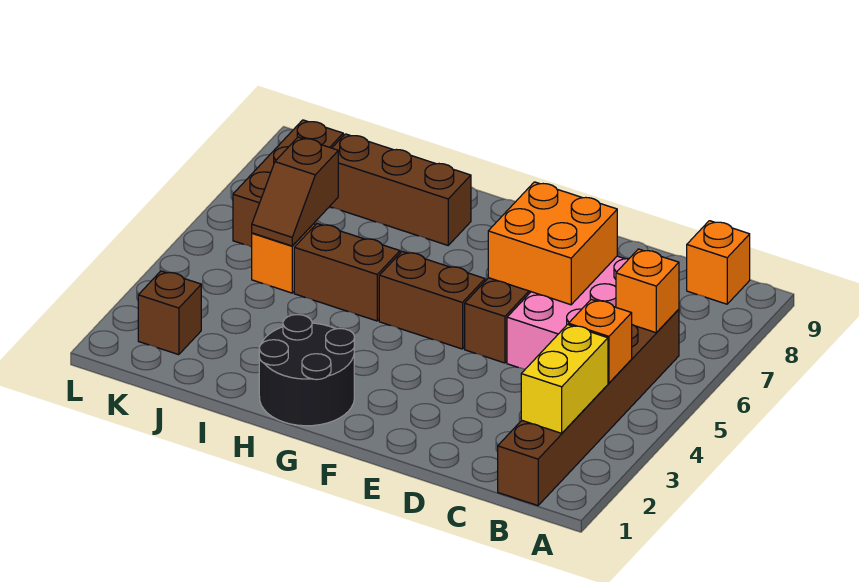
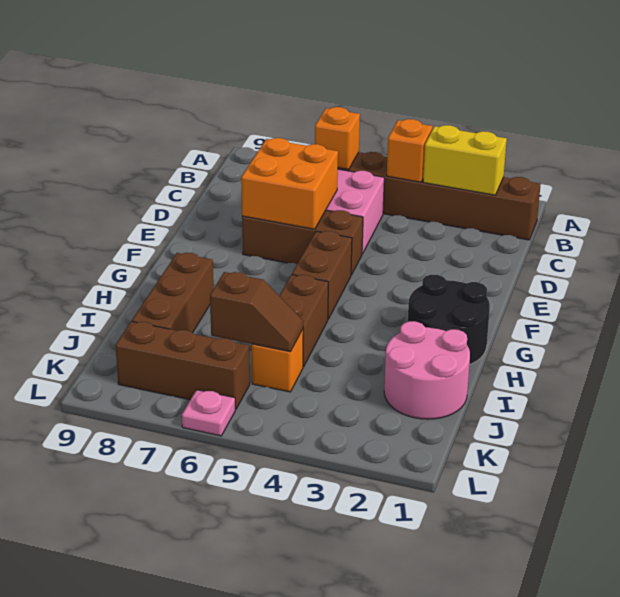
orange 1x1 brick [687,221,750,304] -> none
none -> pink 2x2 round brick [384,321,470,419]
brown 1x1 brick [138,271,201,355] -> none
none -> pink 1x1 plate [182,390,235,436]

